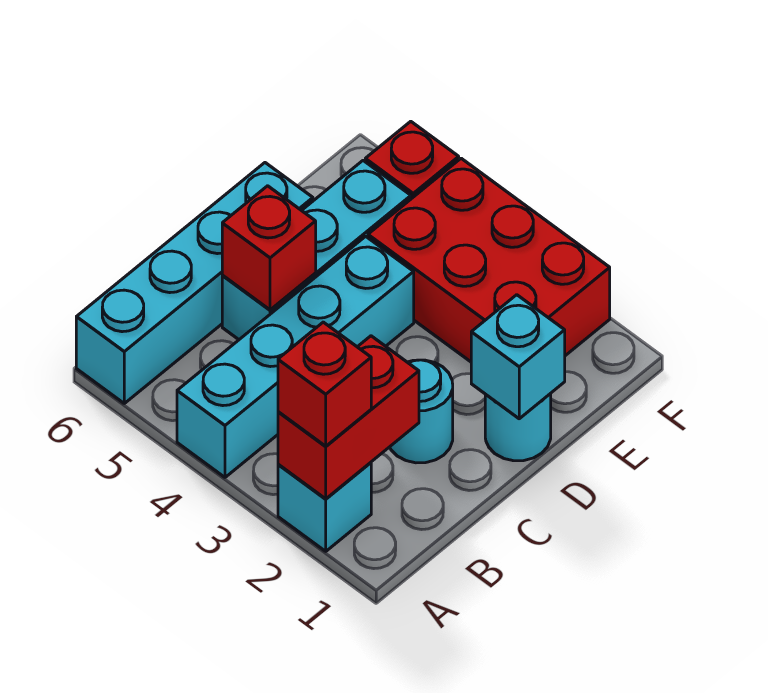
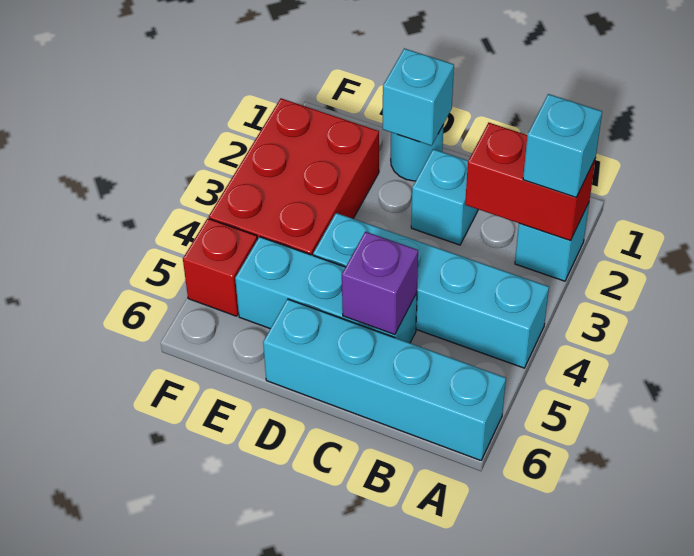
red 1x1 brick [278,322,371,446] -> cyan 1x1 brick [523,94,602,197]
cyan 1x1 round brick [390,360,453,463] -> cyan 1x1 brick [411,149,478,245]
red 1x1 brick [222,186,316,310] -> purple 1x1 brick [342,232,418,335]

